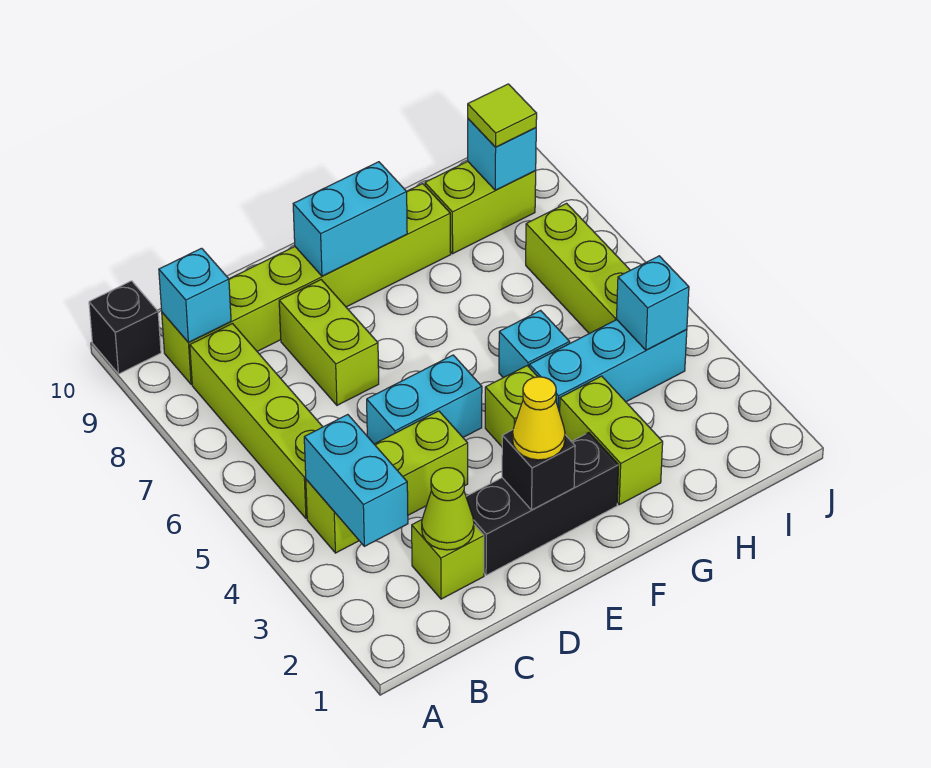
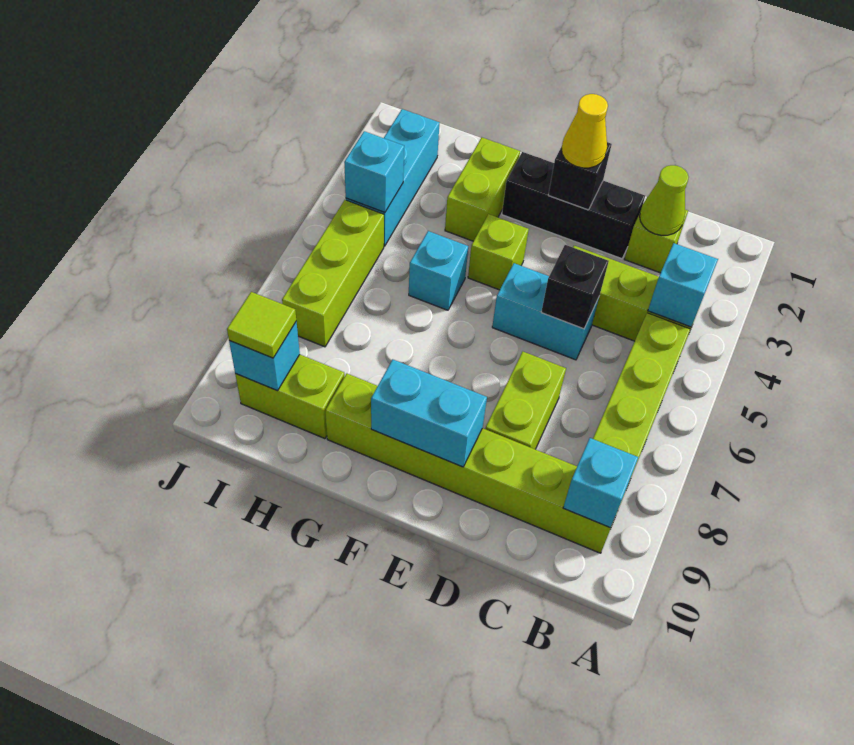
black 1x1 brick [89,281,161,374] -> black 1x1 brick moved to [541,245,609,329]
cyan 1x2 brick [304,415,408,546] -> cyan 1x1 brick [648,243,718,327]
cyan 1x3 brick [529,320,687,412] -> cyan 1x3 brick turned to [346,109,439,246]

